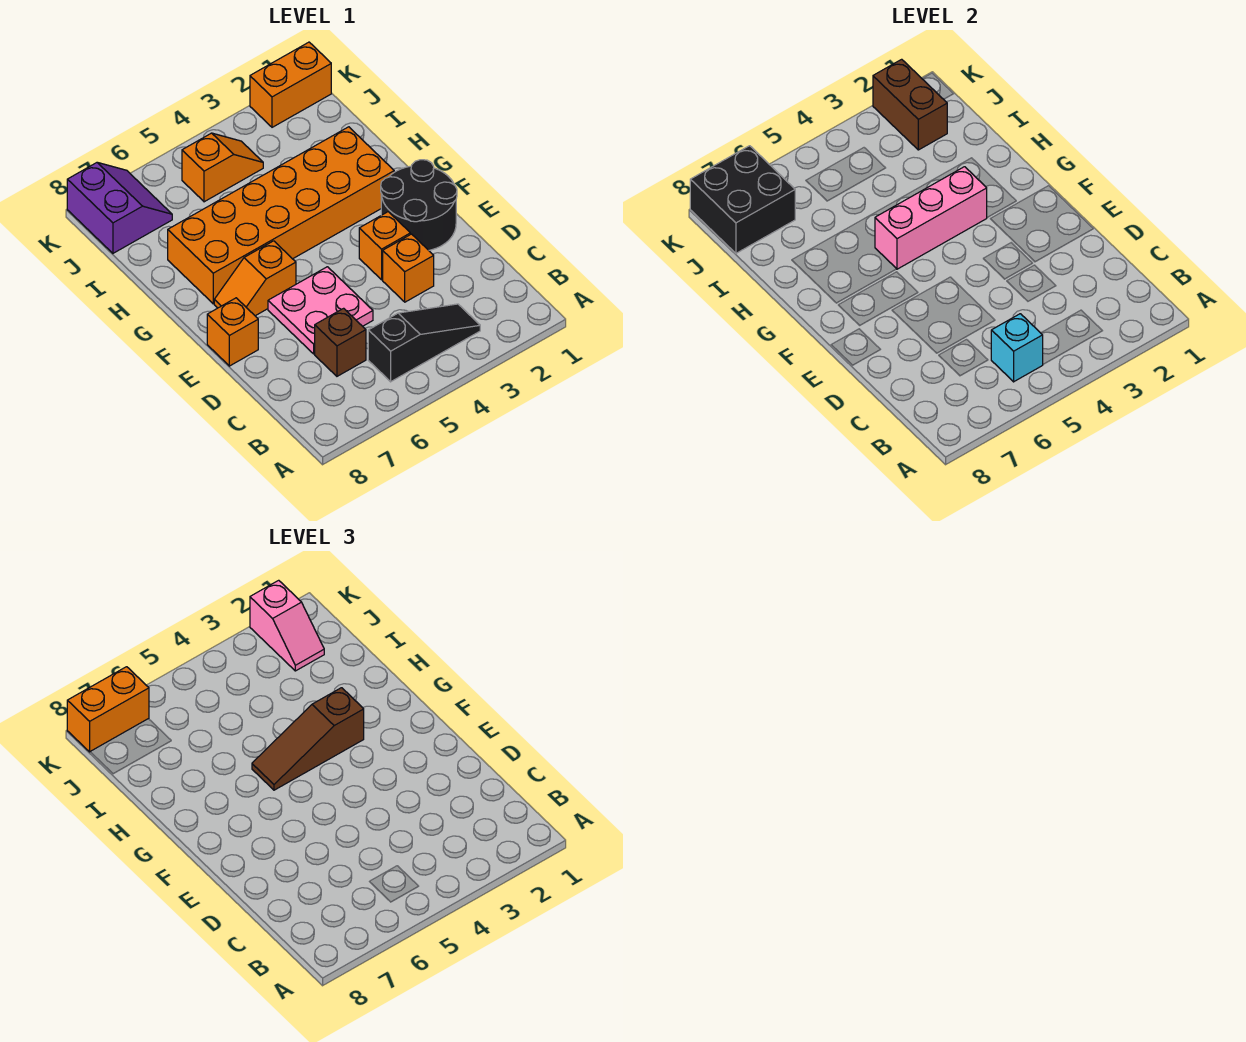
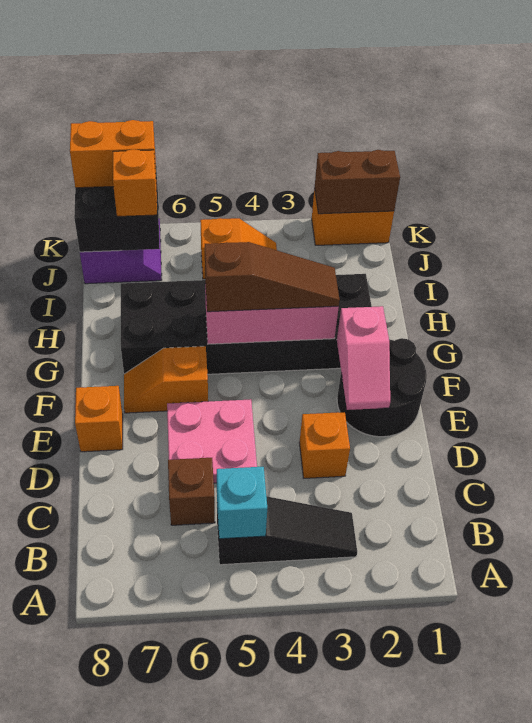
orange 1x1 brick [359,212,410,280] -> orange 1x1 brick moved to [113,149,157,216]
orange 2x6 brick [168,127,394,304] -> black 2x6 brick [121,274,372,374]
brown 1x3 slope [252,688,364,790] -> brown 1x3 slope turned to [205,242,340,312]
brown 1x2 brick [873,59,947,150] -> brown 1x2 brick turned to [315,150,400,214]
pink 1x2 slope [250,580,324,671] -> pink 1x2 slope moved to [337,306,390,410]

